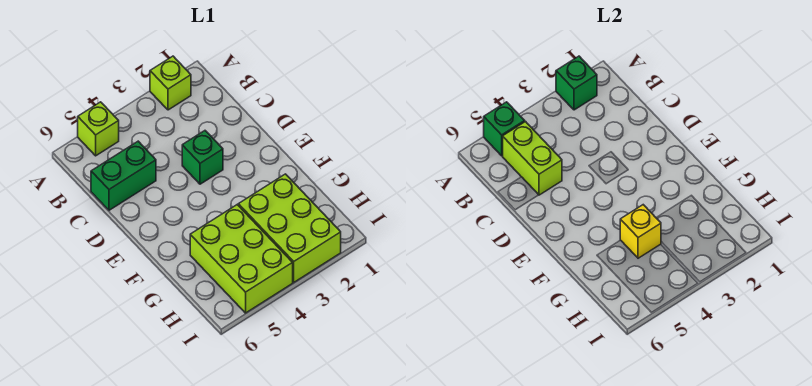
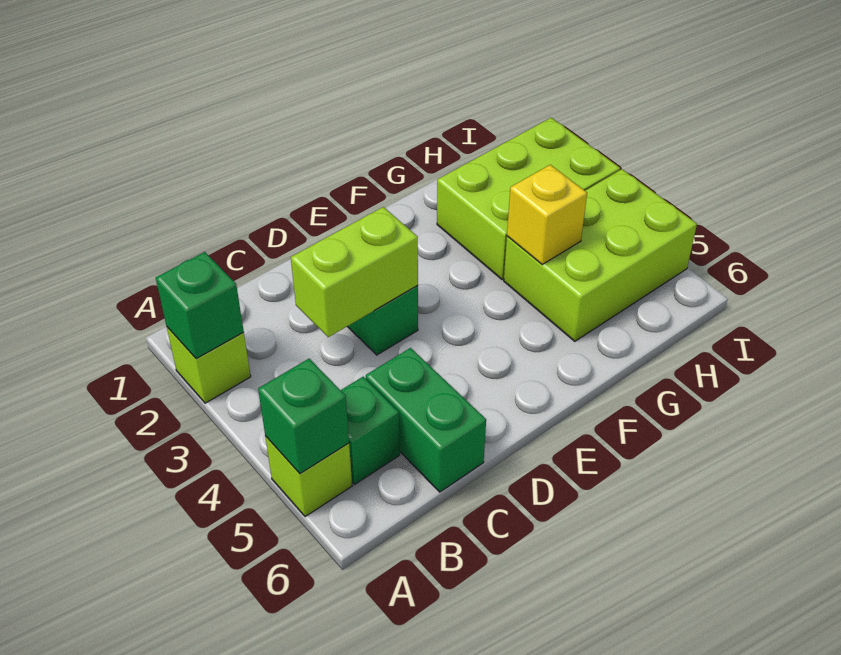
none -> green 1x1 brick [341,377,400,484]
lime 1x2 brick [503,122,562,195] -> lime 1x2 brick moved to [291,207,418,337]

